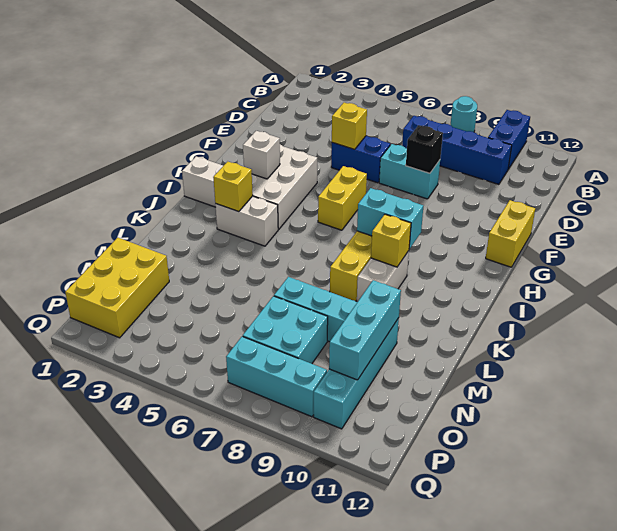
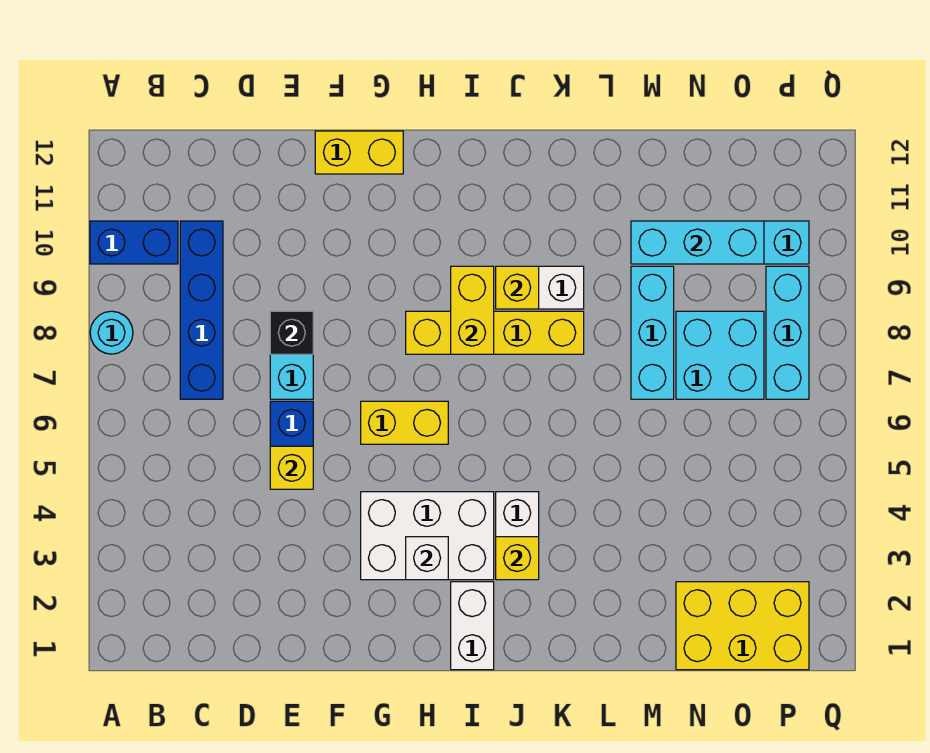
cyan 1x2 brick [357,188,423,249] -> yellow 1x2 brick [451,266,494,354]

